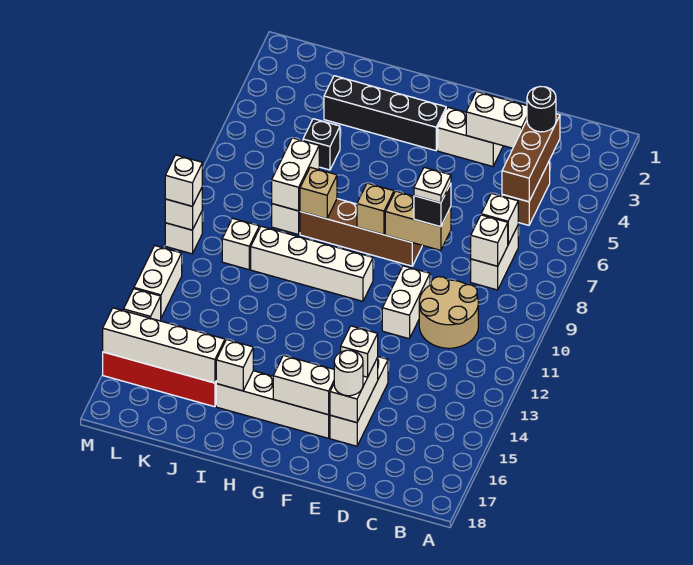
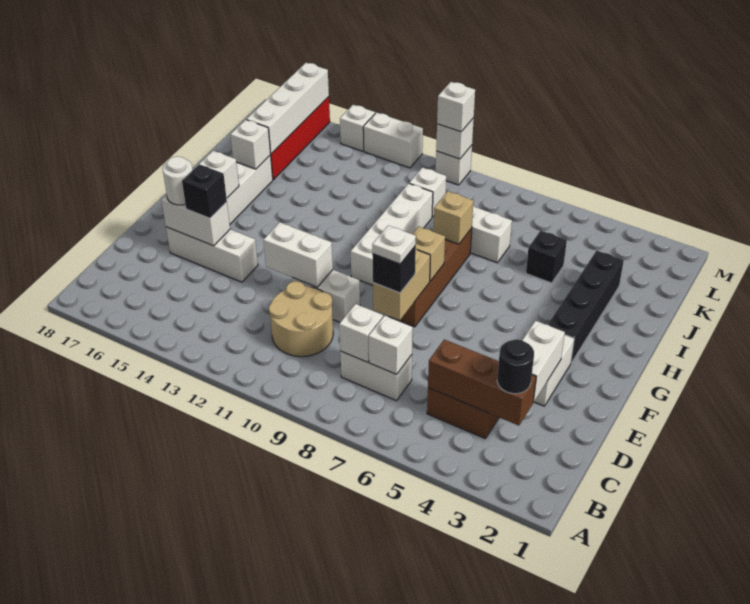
white 1x1 brick [341,326,378,377] -> black 1x1 brick [182,164,227,218]
white 1x2 brick [272,138,319,211] -> white 1x2 brick moved to [263,222,333,287]

